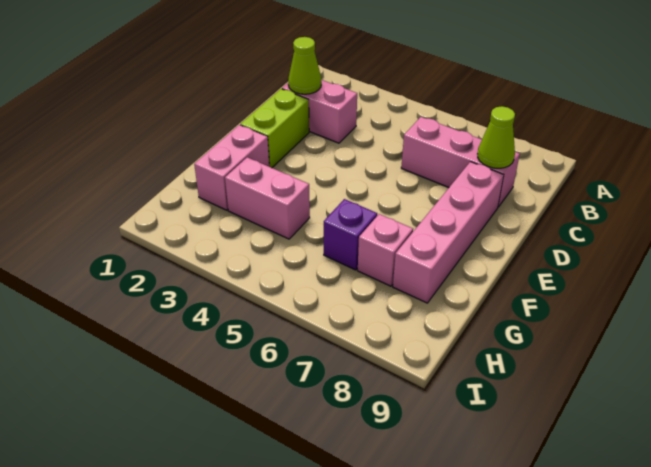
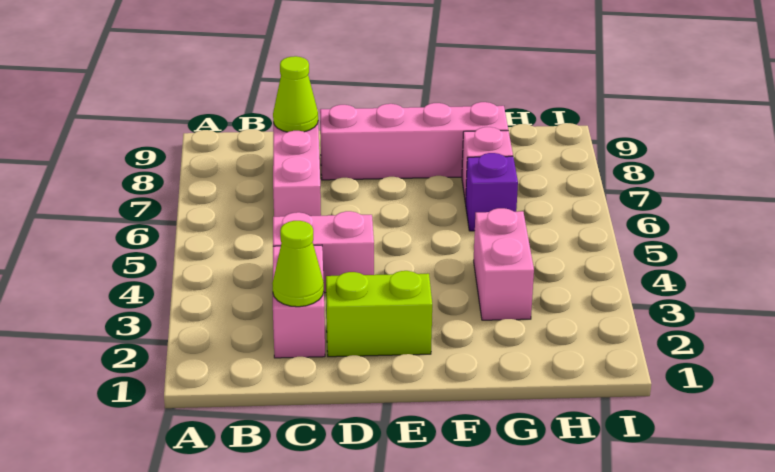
pink 1x2 brick [194,125,269,210] -> pink 1x2 brick moved to [273,211,374,293]

